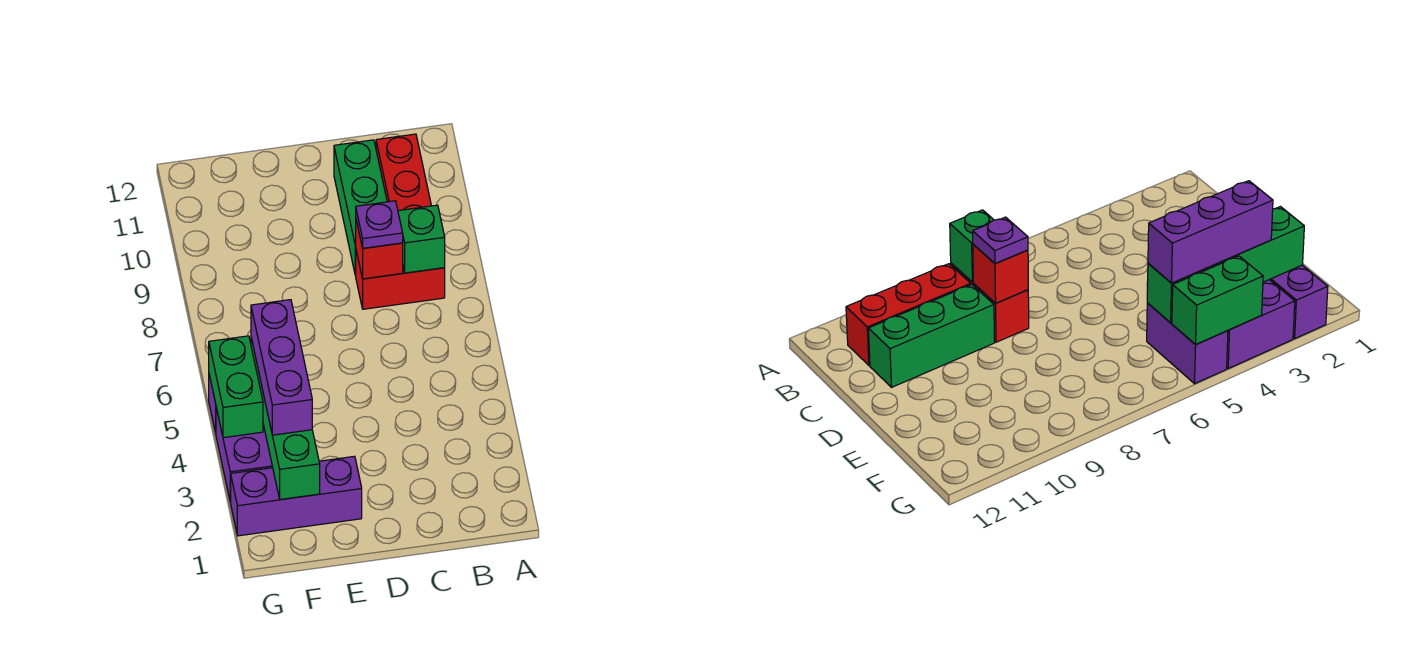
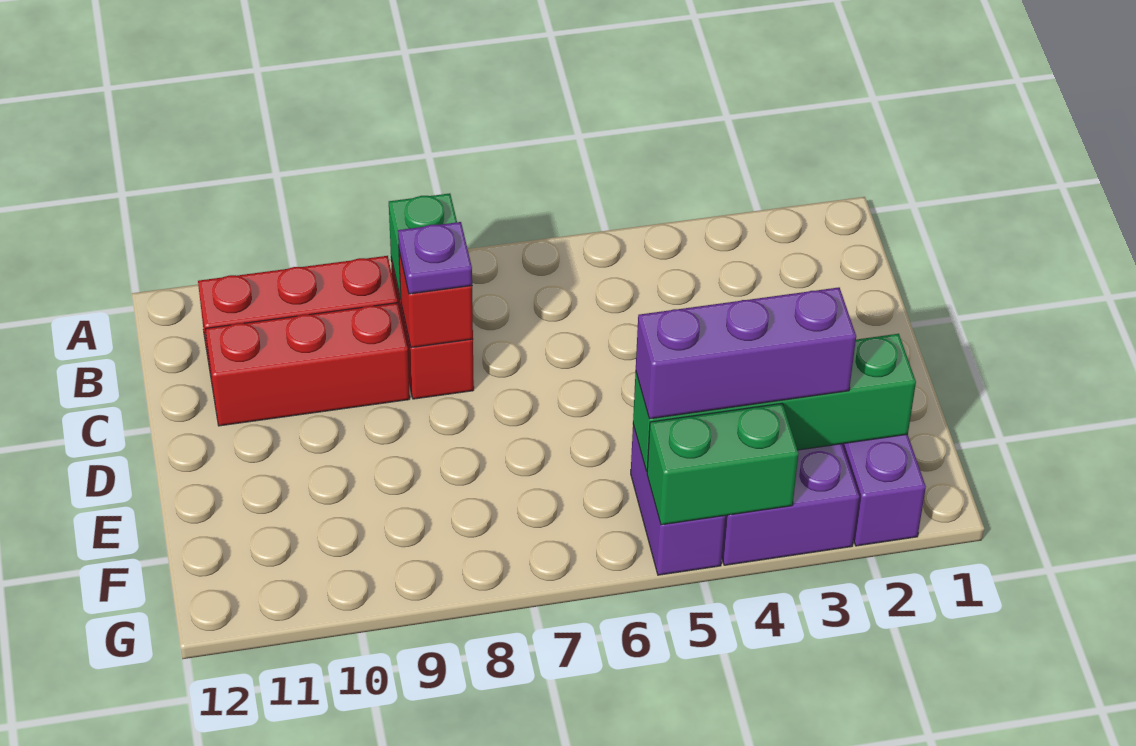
green 1x3 brick [334,140,387,275] -> red 1x3 brick [205,303,410,426]

